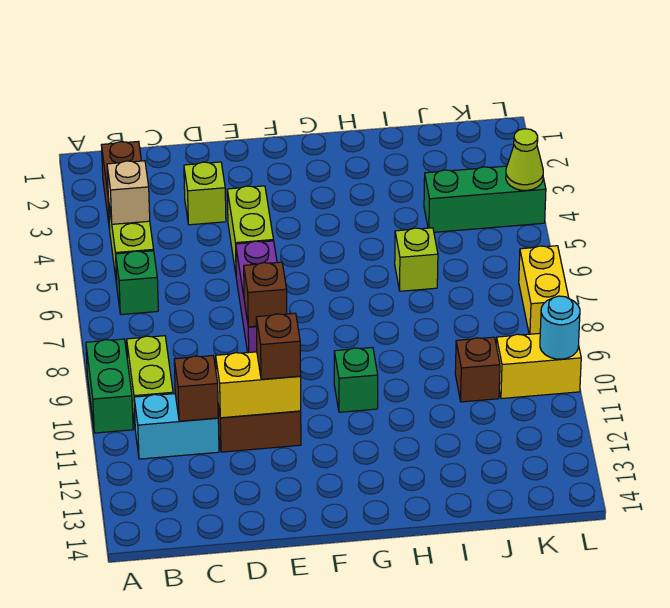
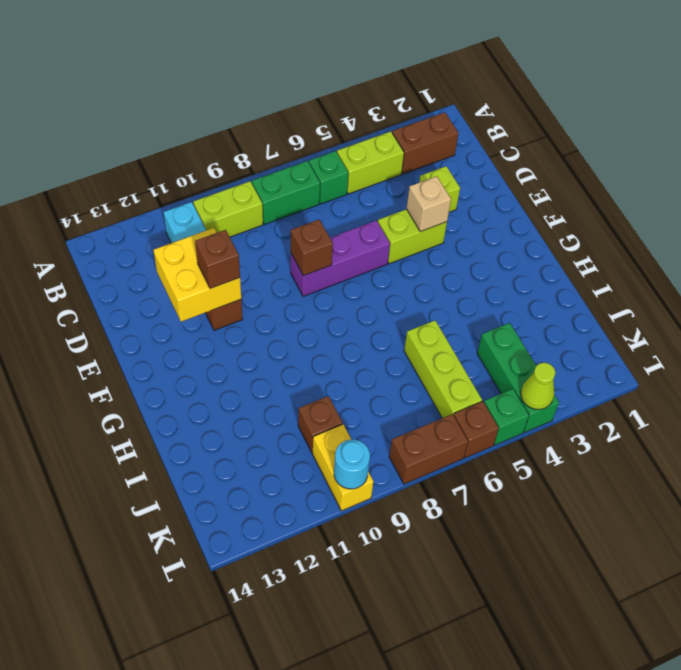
green 1x2 brick [86,339,133,433] -> green 1x2 brick moved to [252,161,320,224]
tan 1x1 brick [107,161,150,224] -> tan 1x1 brick moved to [407,176,451,232]
brown 1x1 brick [174,356,218,421] -> brown 1x1 brick moved to [454,401,499,458]
yellow 1x2 brick [216,352,301,418] -> yellow 2x2 brick [154,228,241,322]
green 1x1 brick [334,347,378,412] -> green 1x1 brick moved to [484,389,529,445]
lime 1x1 brick [395,228,438,291] -> lime 1x3 brick [404,320,482,418]
yellow 1x2 brick [519,246,569,334] -> brown 1x2 brick [389,414,468,484]

